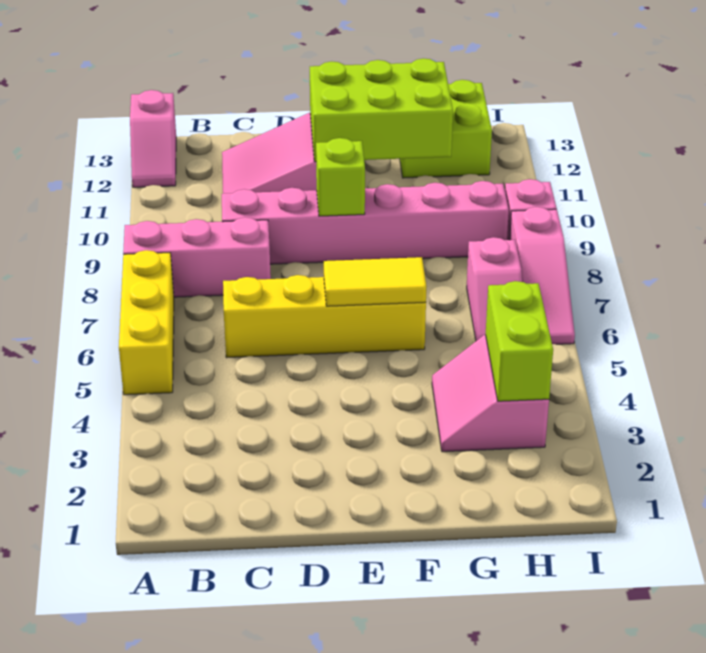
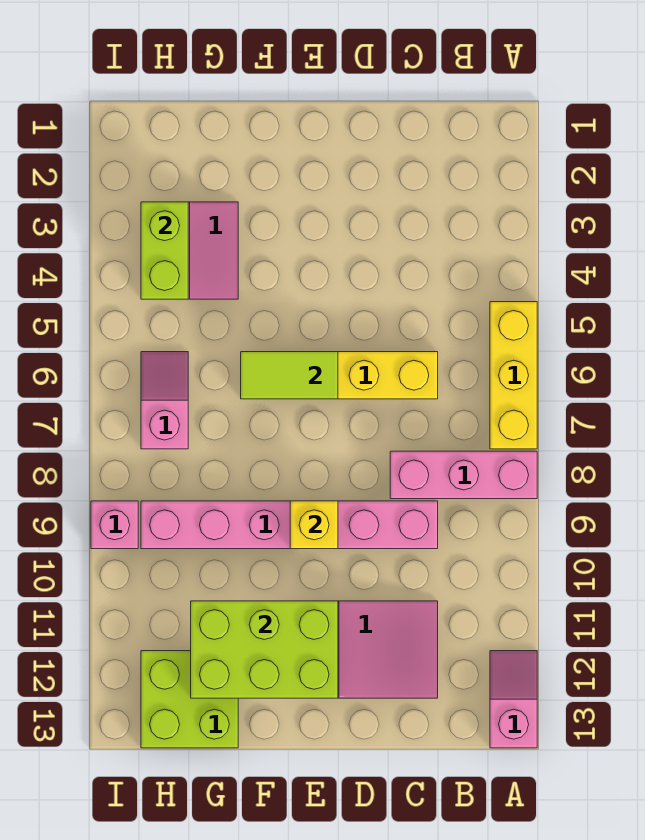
yellow 1x2 tile [324,257,427,306] -> lime 1x2 tile [241,352,338,399]
lime 1x1 brick [316,138,365,216] -> yellow 1x1 brick [290,501,338,549]
pink 1x3 slope [510,207,575,344] -> none

